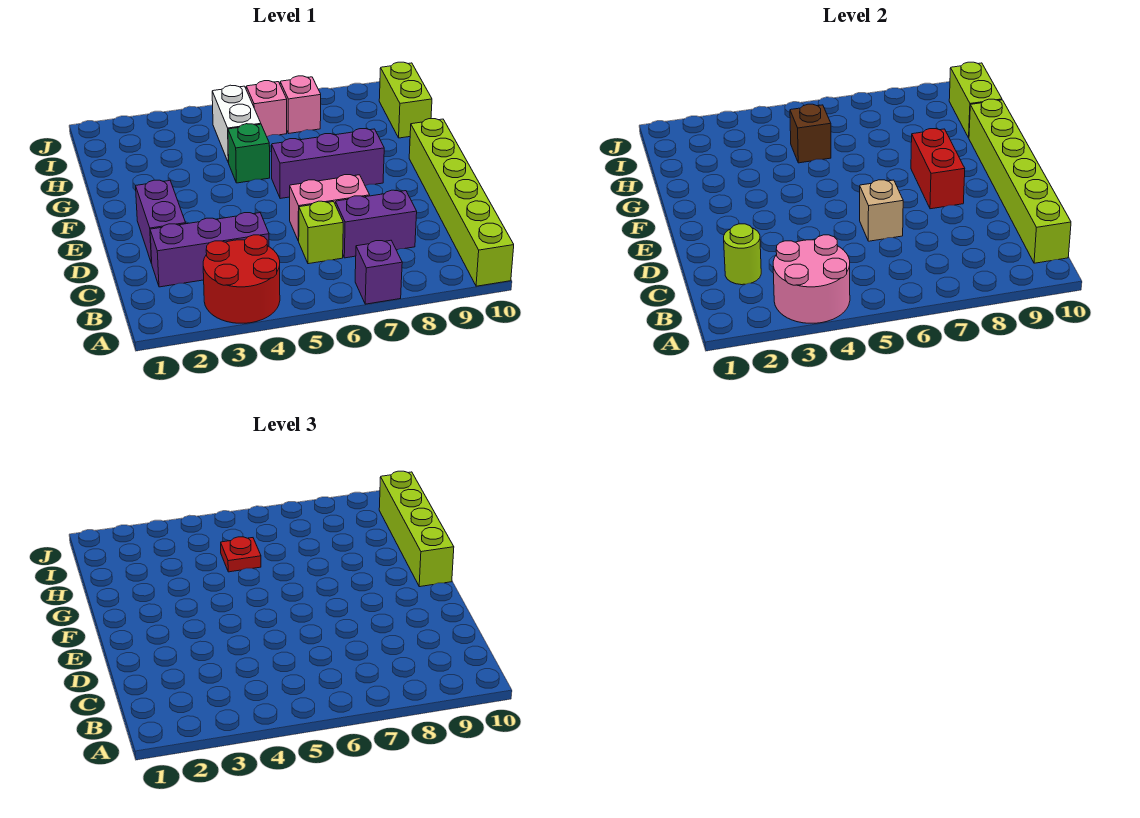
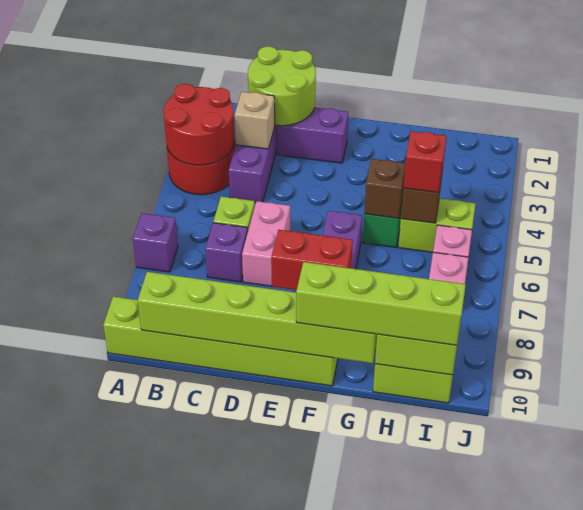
pink 2x2 round brick [773,235,850,323] -> red 2x2 round brick [164,84,235,165]
lime 1x1 round brick [724,224,761,285] -> lime 2x2 round brick [248,46,316,126]
purple 1x2 brick [335,190,417,258] -> purple 1x1 brick [205,223,248,282]
tan 1x1 brick [860,180,903,241] -> tan 1x1 brick moved to [235,92,275,149]
none -> brown 1x1 brick [364,159,405,218]
white 1x2 brick [212,85,261,163] -> lime 1x2 brick [398,198,476,252]
red 1x1 plate [221,537,261,572] -> red 1x1 brick [403,131,446,193]

